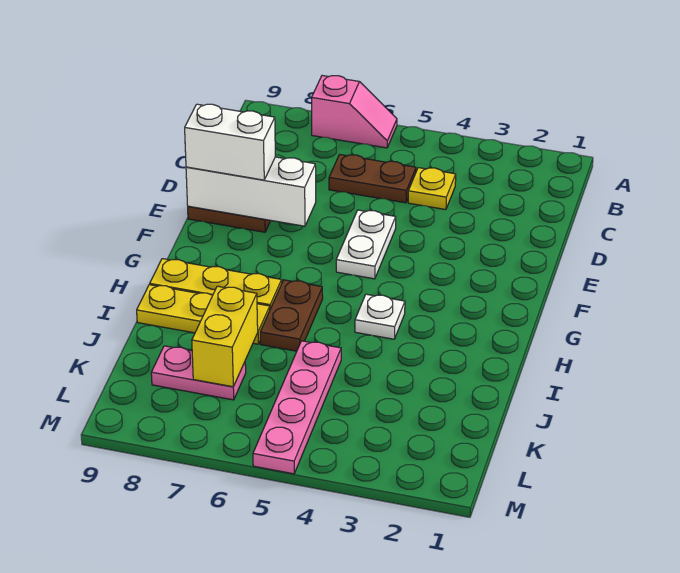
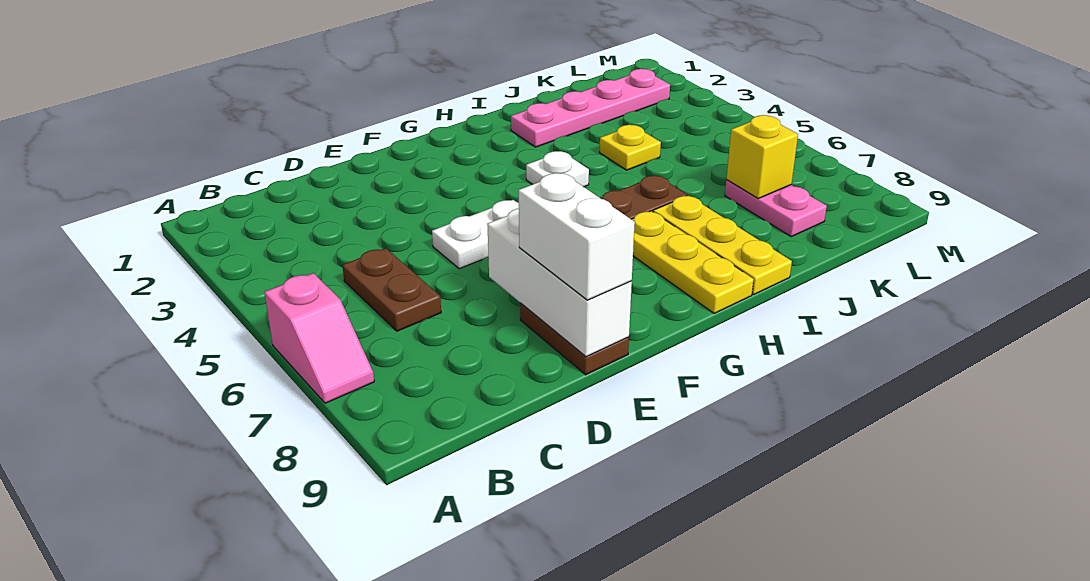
pink 1x2 slope [312,76,397,148] -> pink 1x2 slope turned to [264,273,374,403]
yellow 1x1 plate [408,168,456,210] -> yellow 1x1 plate moved to [600,125,661,170]
pink 1x4 plate [253,341,341,474] -> pink 1x4 plate moved to [511,69,670,147]
yellow 1x2 brick [192,286,258,387] -> yellow 1x1 brick [726,115,798,199]

